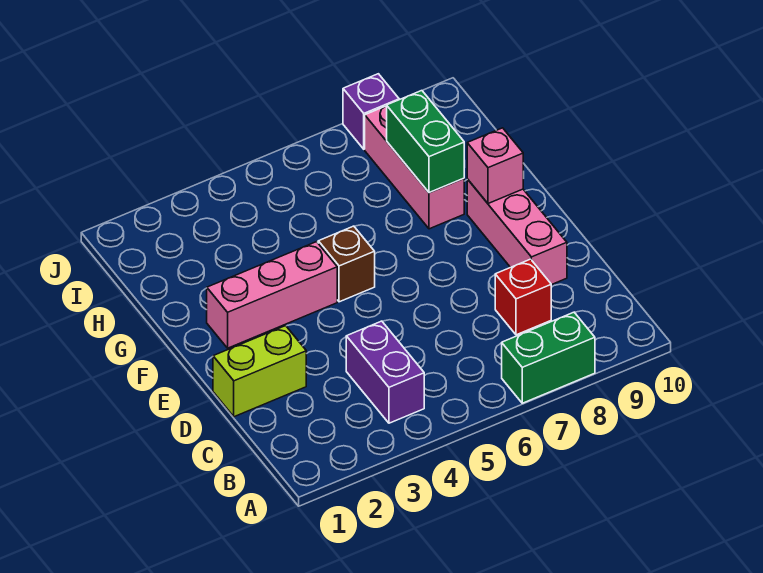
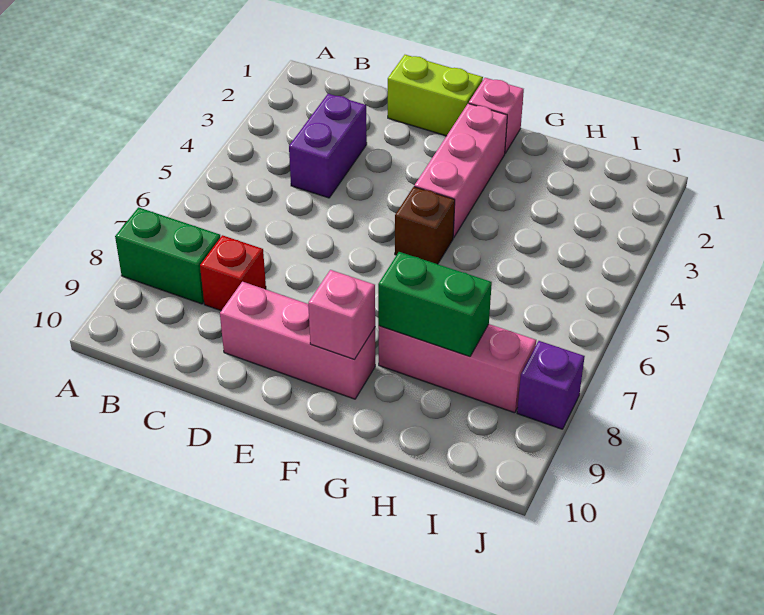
green 1x2 brick [502,312,595,403] -> green 1x2 brick turned to [115,207,220,304]
purple 1x2 brick [346,321,424,423] -> purple 1x2 brick turned to [289,94,367,198]
lime 1x2 brick [213,326,306,417] -> lime 1x2 brick turned to [388,55,483,136]
none -> pink 1x1 brick [469,78,524,153]

